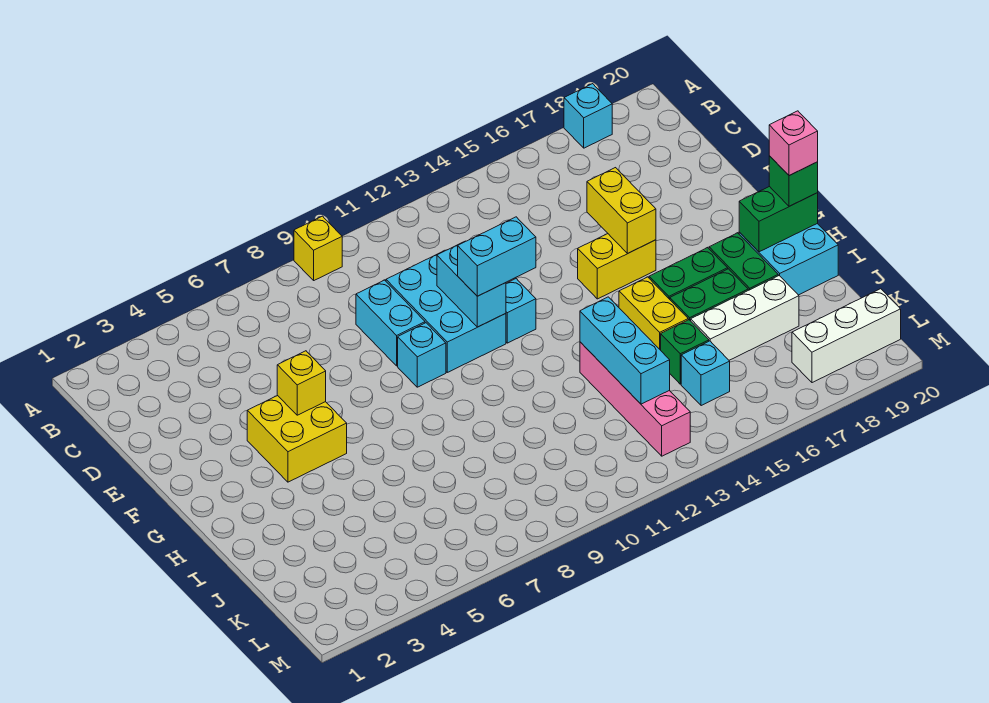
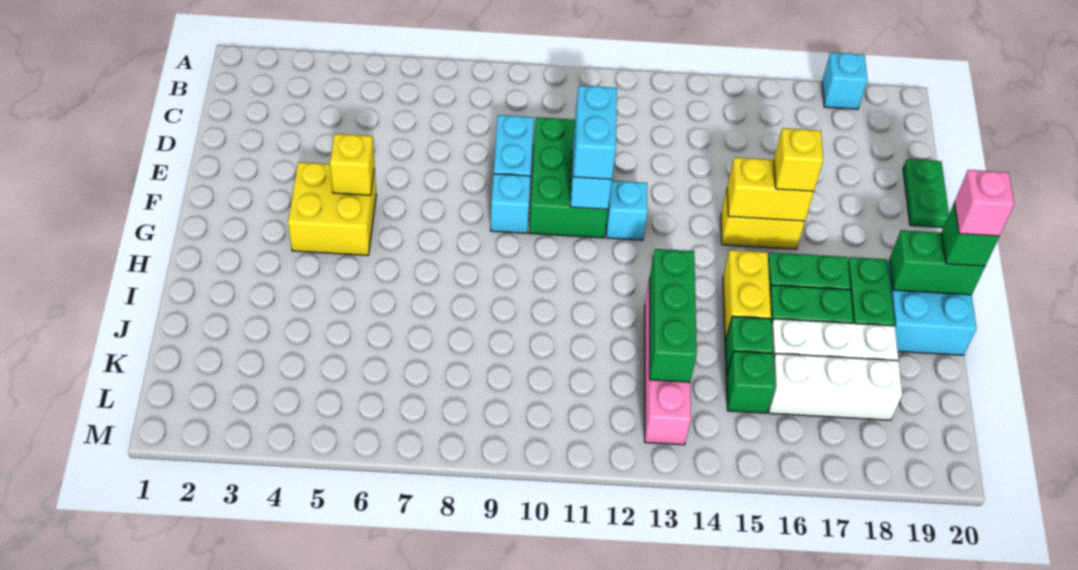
yellow 1x1 brick [294,216,342,280] -> yellow 1x1 brick moved to [774,128,823,191]
cyan 2x3 brick [386,251,506,372] -> green 2x3 brick [529,117,608,238]
none -> green 1x2 plate [903,159,949,228]
yellow 1x2 brick [587,168,656,253] -> yellow 1x2 brick turned to [727,157,814,221]
cyan 1x2 brick [458,217,536,296] -> cyan 1x2 brick turned to [573,86,617,179]
cyan 1x3 brick [580,297,670,404] -> green 1x3 brick [650,249,697,382]
cyan 1x1 brick [681,341,730,406] -> green 1x1 brick [726,351,775,413]
white 1x3 brick [792,289,901,383] -> white 1x3 brick moved to [769,354,902,420]

